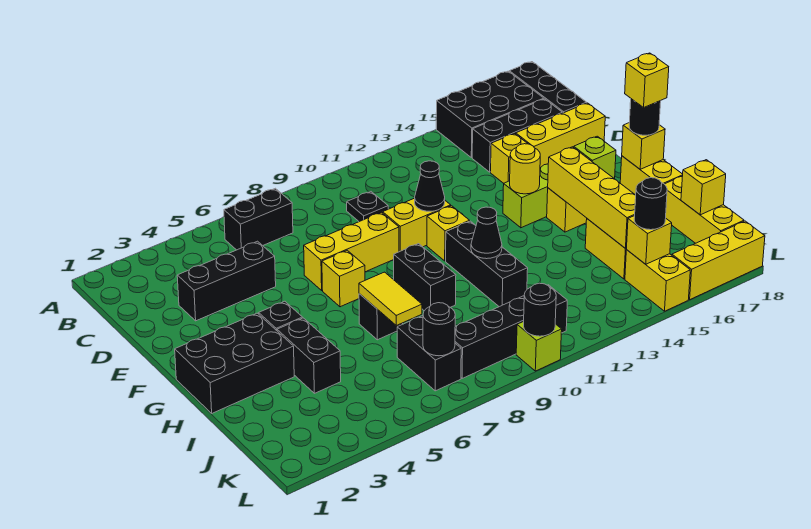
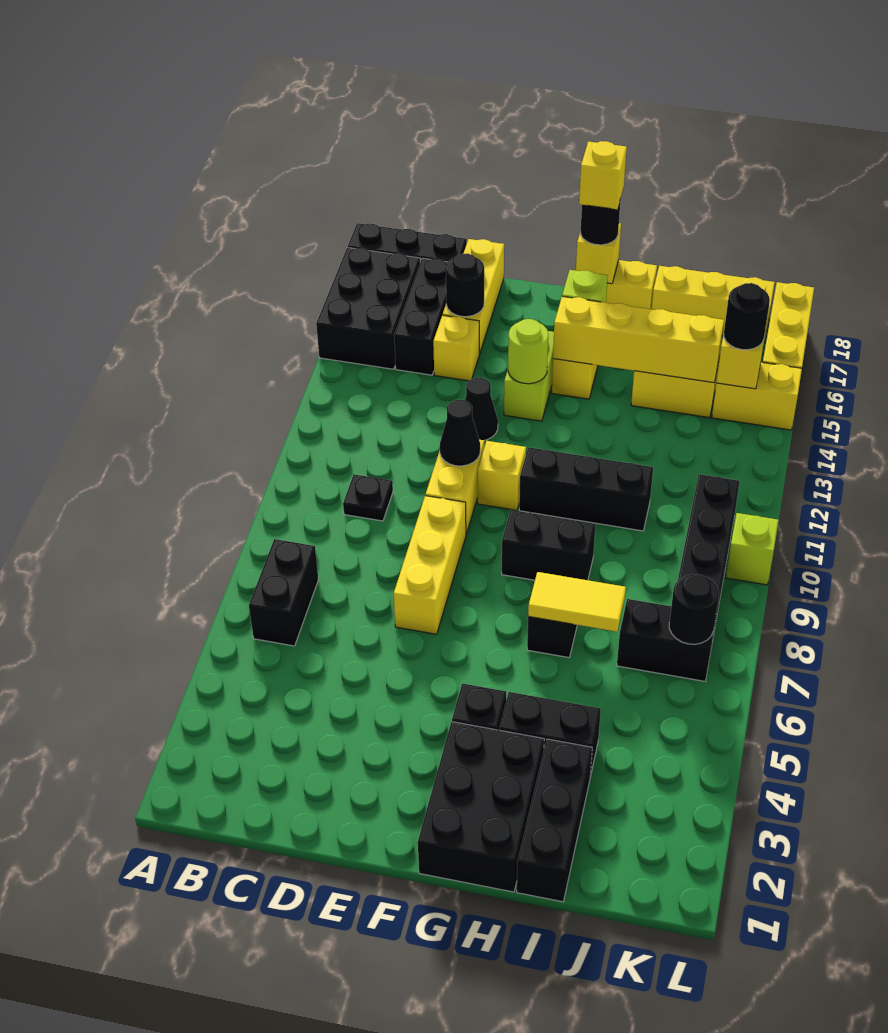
black 1x3 brick [177,241,276,321] -> black 1x3 brick moved to [517,739,592,902]
yellow 1x1 brick [322,250,365,307] -> none
yellow 1x1 round brick [510,144,540,194] -> lime 1x1 round brick [508,319,548,384]
black 1x1 cone [471,207,502,259] -> black 1x1 cone moved to [465,378,498,440]
yellow 1x1 brick [681,160,726,215] -> none
black 1x1 round brick [524,283,556,336] -> black 1x1 round brick moved to [446,253,484,317]

